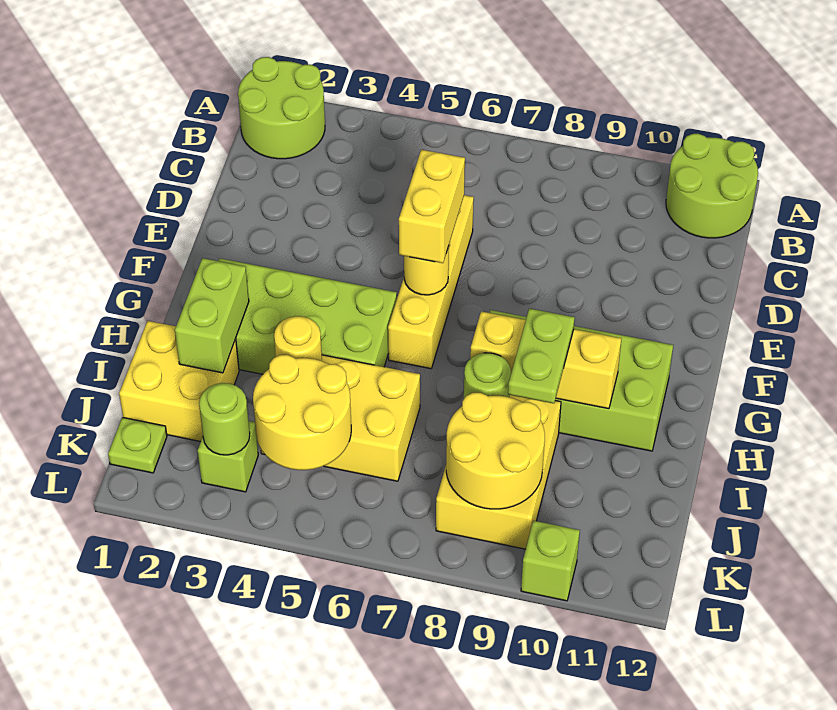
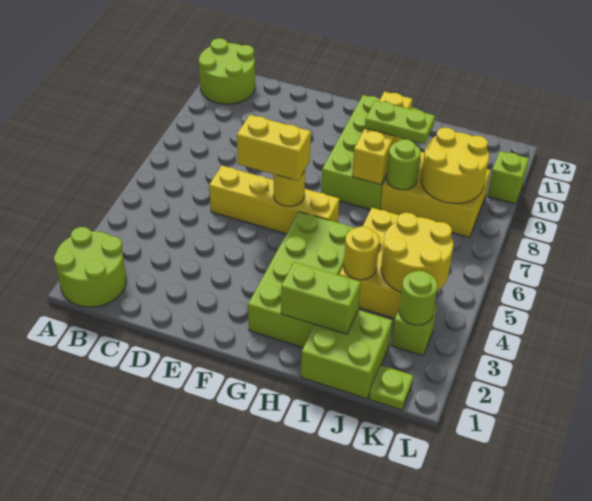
yellow 2x2 brick [119,321,239,442] -> lime 2x2 brick [301,310,392,399]

